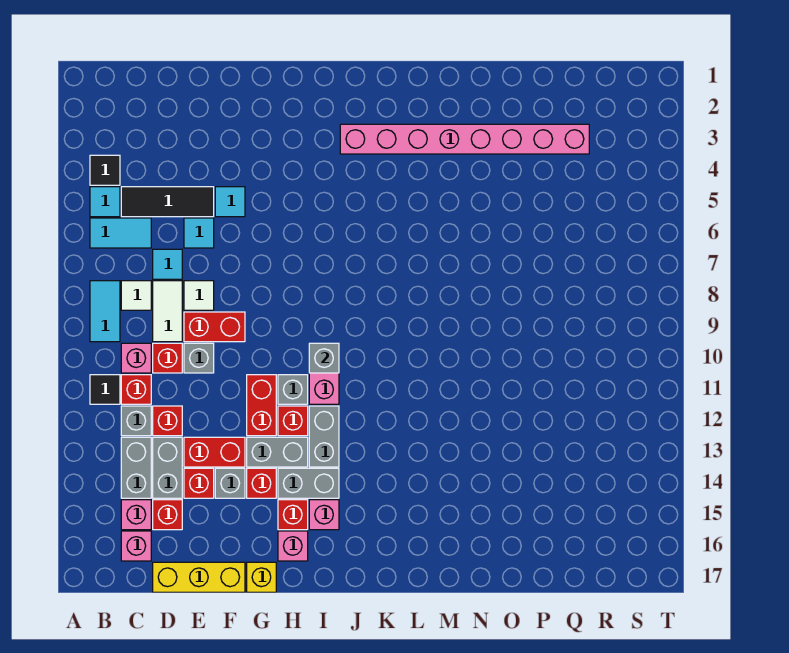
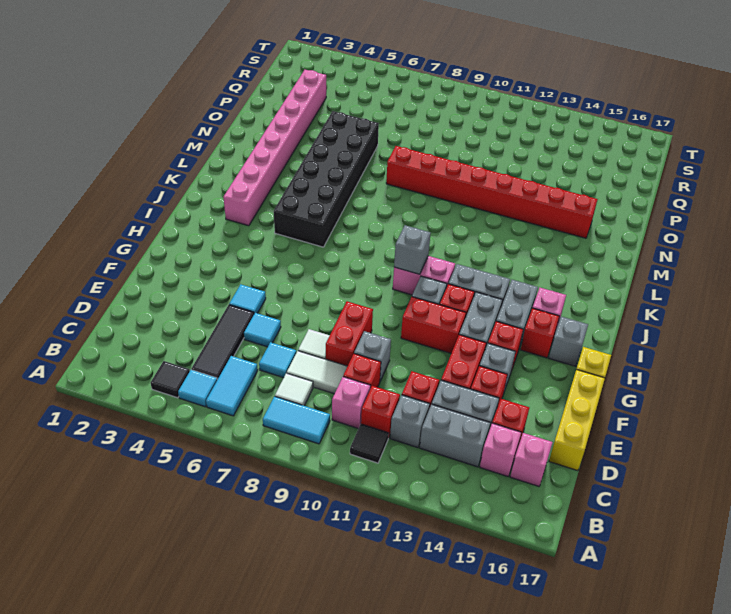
pink 1x1 brick [278,531,308,561] -> grey 1x1 brick [549,317,588,366]
none -> black 2x6 brick [274,111,379,247]
none -> red 1x8 brick [386,146,598,238]

